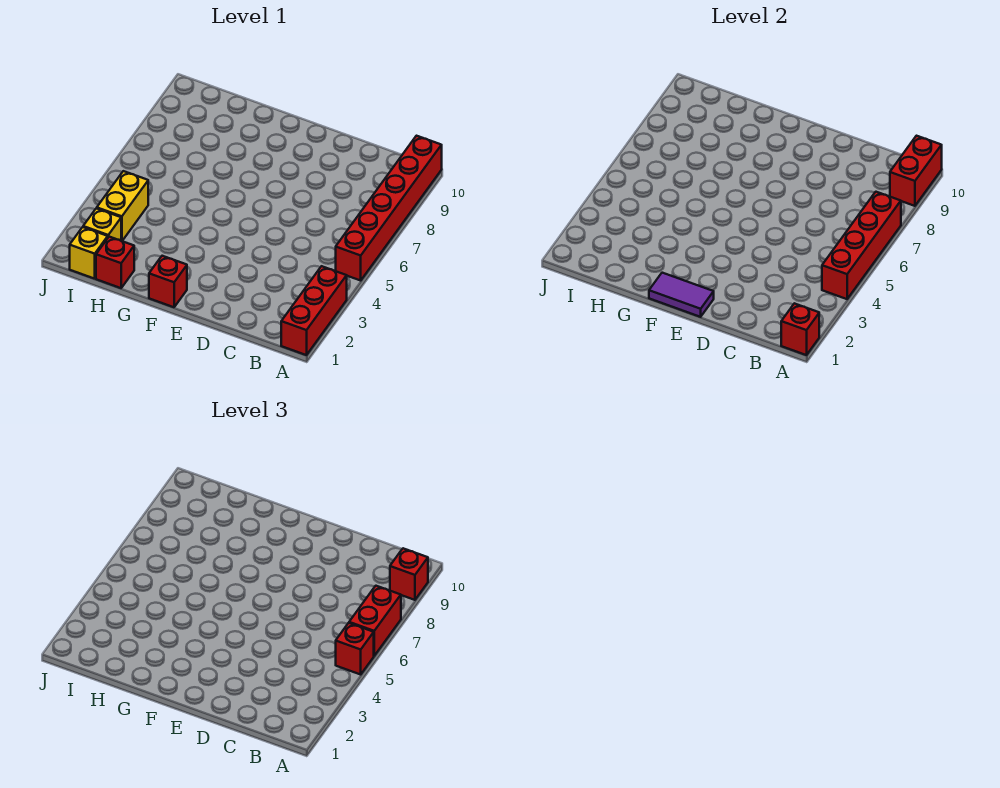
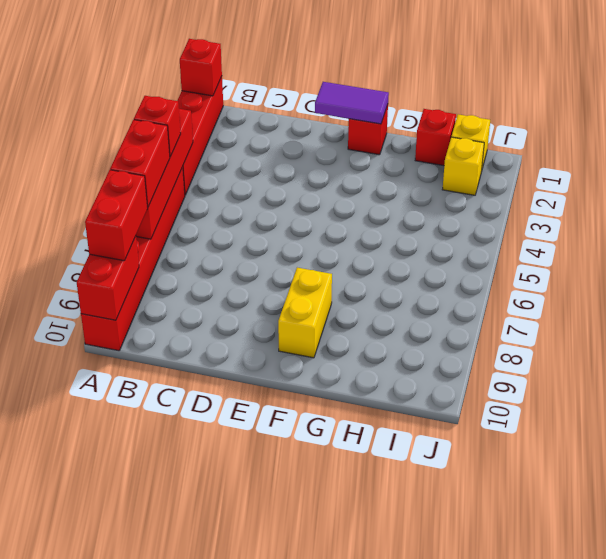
red 1x3 brick [281,266,347,355] -> red 1x4 brick [177,76,223,195]
red 1x1 brick [390,548,428,600] -> red 1x2 brick [85,170,148,261]
yellow 1x2 brick [97,171,148,241] -> yellow 1x2 brick moved to [278,268,332,358]

